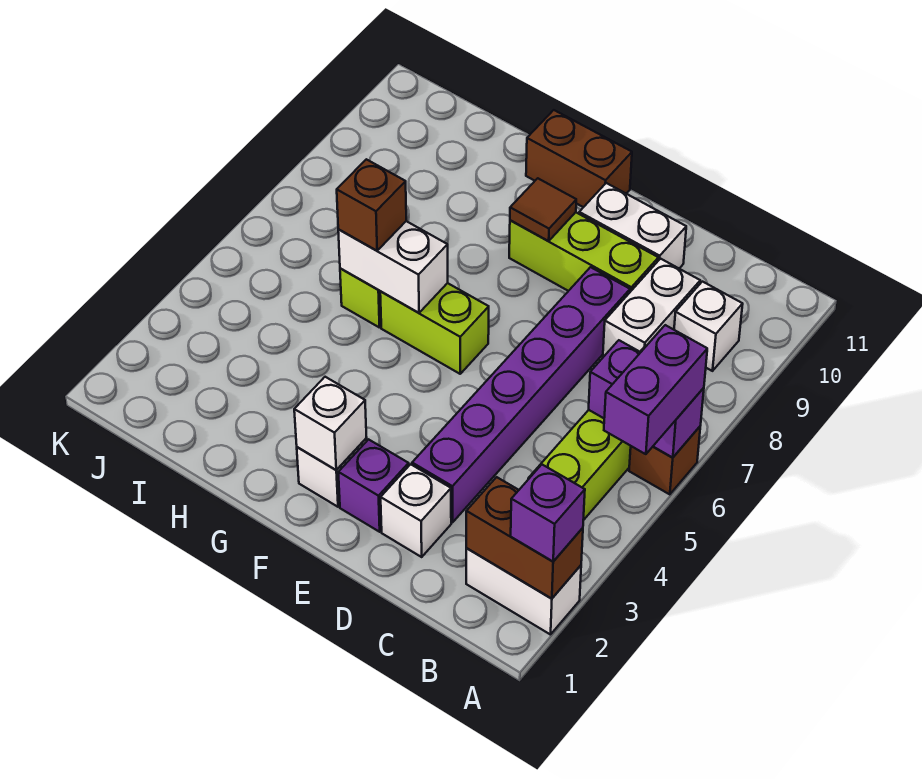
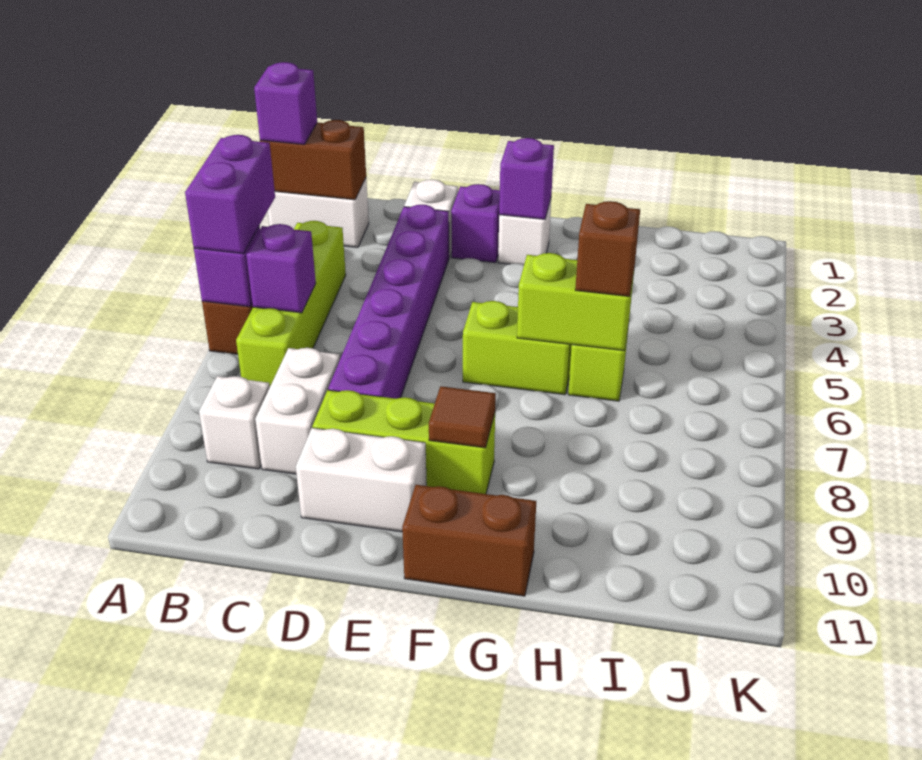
white 1x1 brick [294,377,367,470] -> purple 1x1 brick [499,138,554,219]
white 1x2 brick [338,221,448,313] -> lime 1x2 brick [517,253,634,351]

